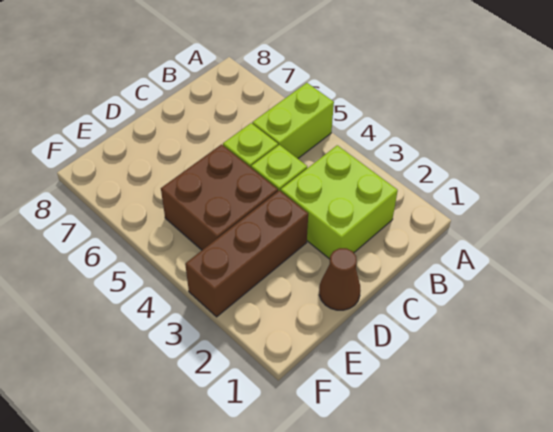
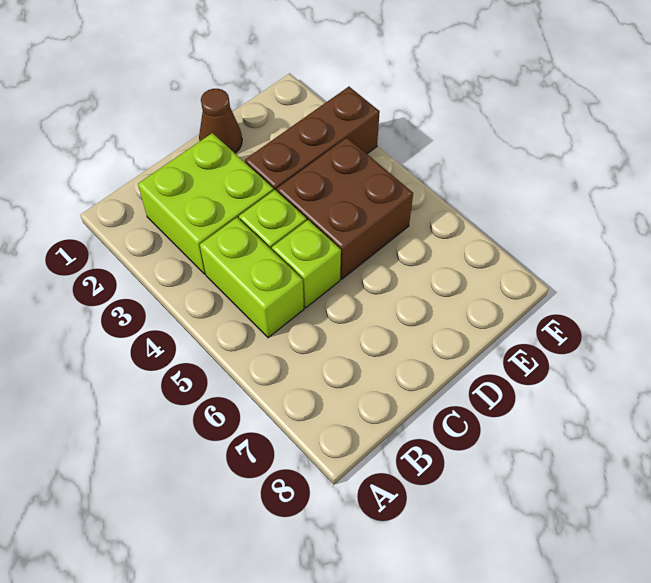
lime 1x2 brick [252,83,334,159] -> lime 1x2 brick turned to [200,218,304,338]

